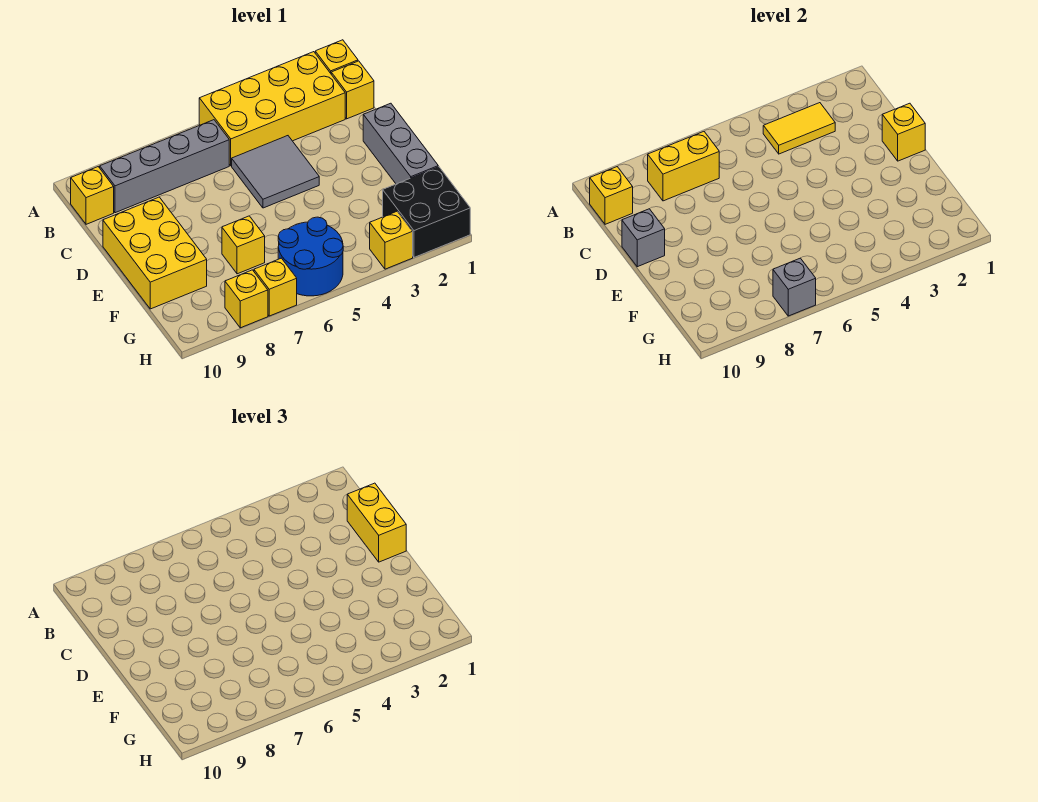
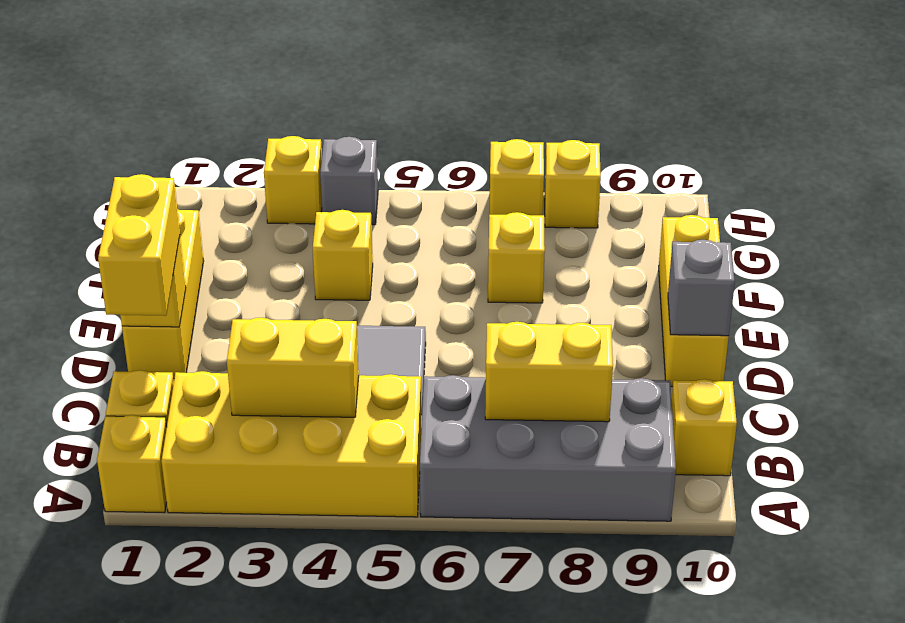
yellow 1x2 tile [763,103,835,154] -> yellow 1x2 brick [227,318,359,417]
grey 1x4 brick [100,120,229,213] -> grey 2x4 brick [420,375,676,521]
yellow 1x1 brick [590,167,633,224] -> yellow 1x1 brick moved to [313,210,373,300]
grey 1x3 brick [363,103,438,184] -> yellow 1x3 brick [122,209,204,379]
yellow 2x3 brick [103,197,207,309] -> yellow 1x3 brick [659,215,729,387]
black 2x2 brick [383,167,470,257] -> none
blue 2x2 round brick [278,217,343,296] -> none
grey 1x1 brick [773,258,816,316] -> grey 1x1 brick moved to [320,137,378,225]

